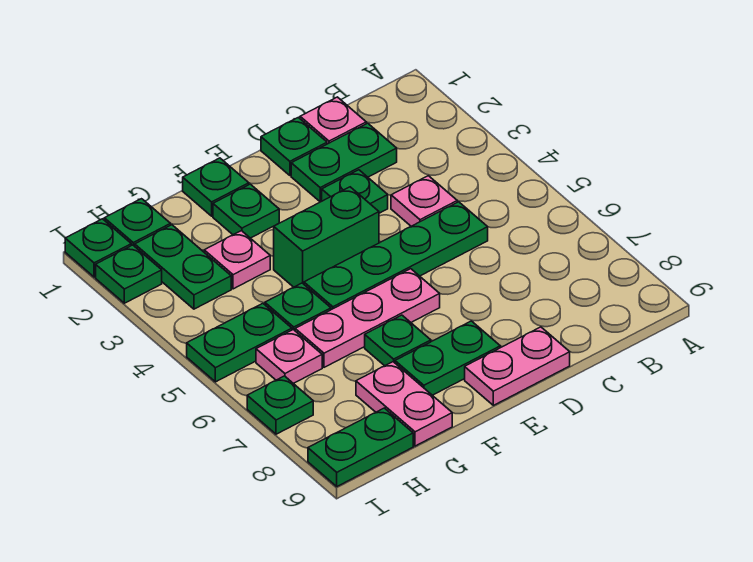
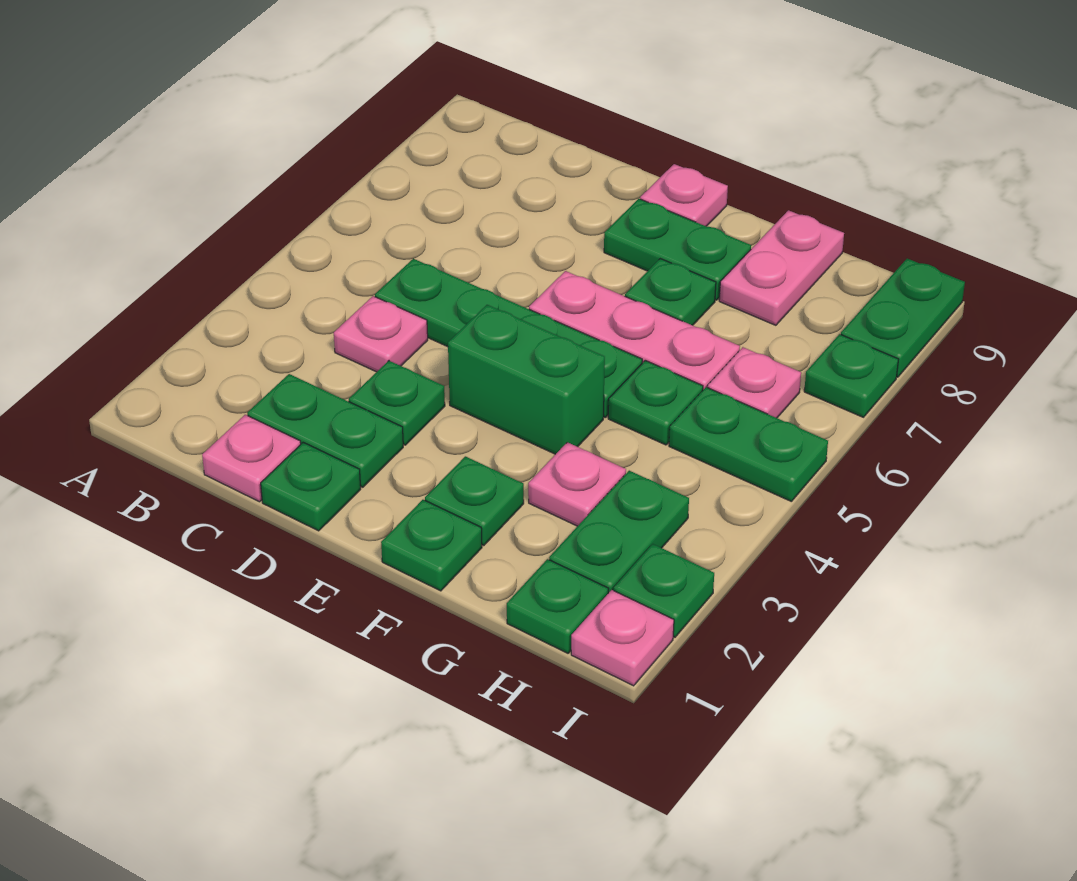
pink 1x2 plate [465,327,570,405] -> pink 1x1 plate [640,164,728,226]
green 1x2 plate [308,408,413,486] -> green 1x2 plate turned to [841,259,965,377]
green 1x1 plate [65,219,131,277] -> pink 1x1 plate [571,590,674,686]

